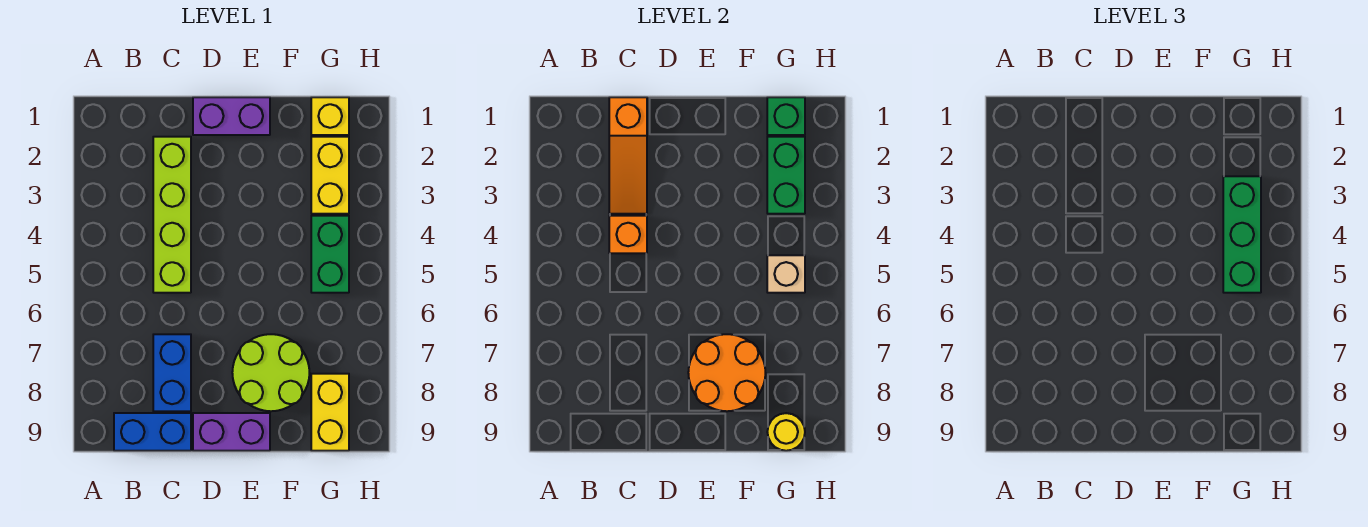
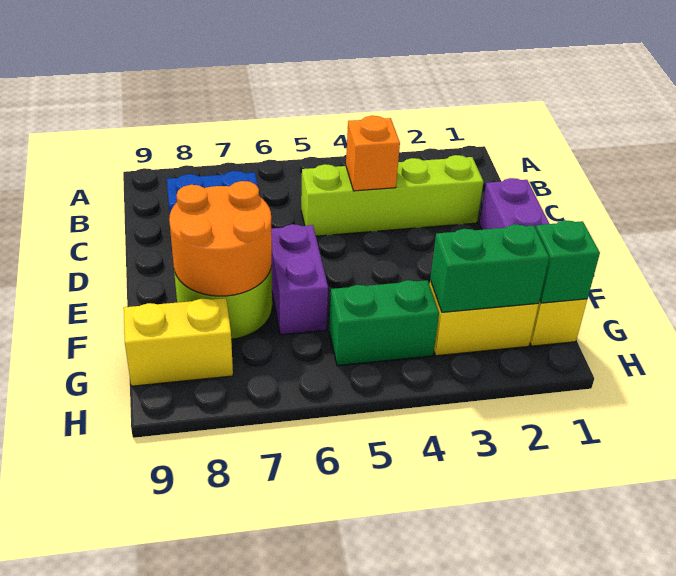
blue 1x2 brick [114,413,191,451] -> none
orange 1x3 slope [609,97,647,214] -> none
purple 1x2 brick [193,413,270,451] -> purple 1x2 brick moved to [271,224,328,335]
green 1x3 brick [1223,176,1261,293] -> none
tan 1x1 brick [767,255,805,293] -> none
yellow 1x1 round brick [767,413,805,451] -> none

